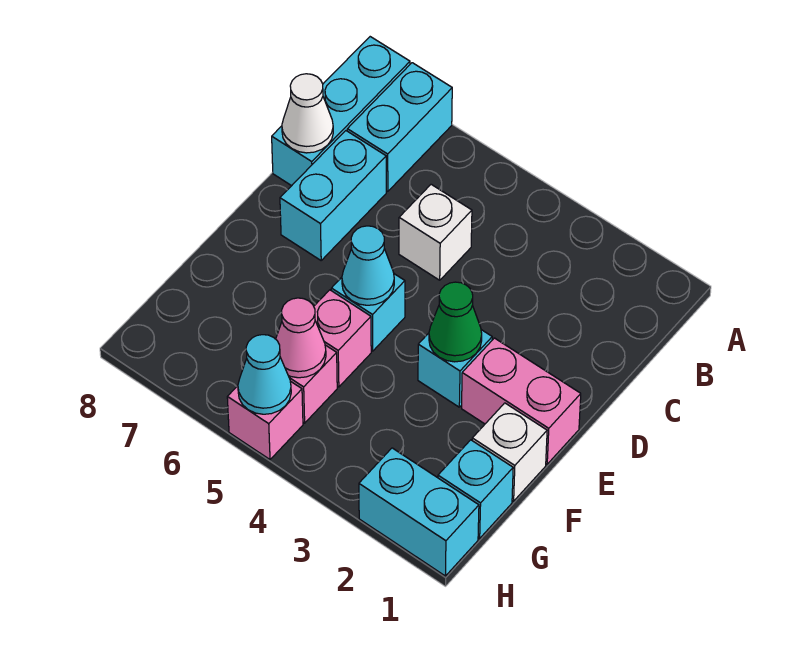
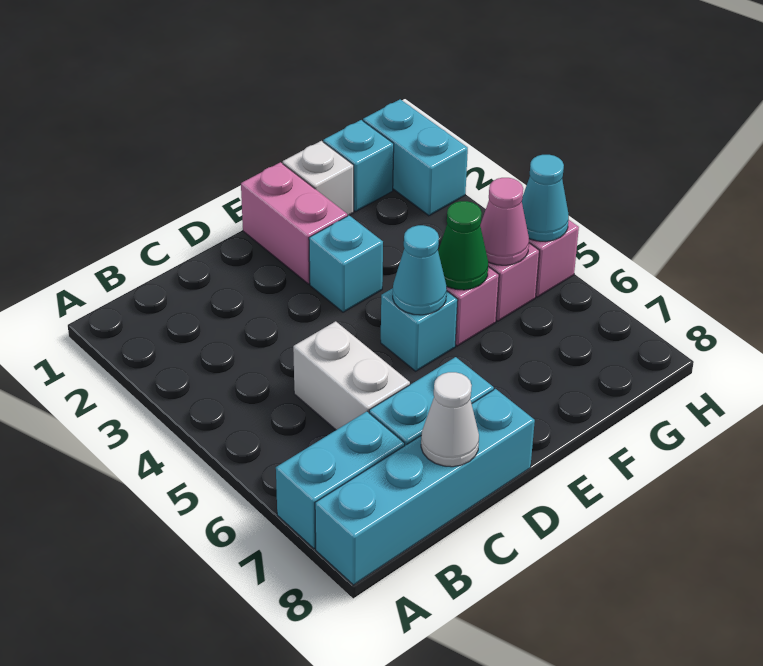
cyan 1x3 brick [272,37,410,186] -> cyan 1x4 brick [315,389,535,585]
white 1x1 brick [399,184,472,280] -> white 1x2 brick [293,321,410,430]
green 1x1 cone [429,282,482,362] -> green 1x1 cone moved to [438,201,488,290]

